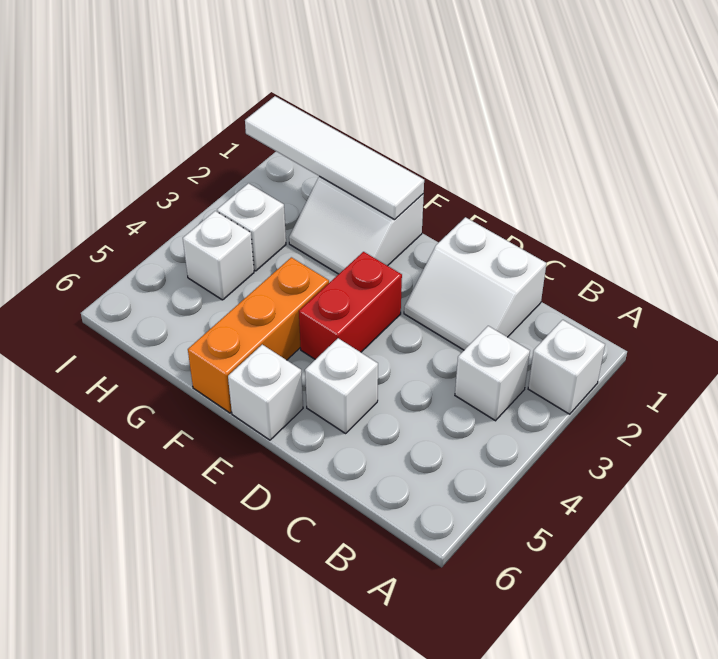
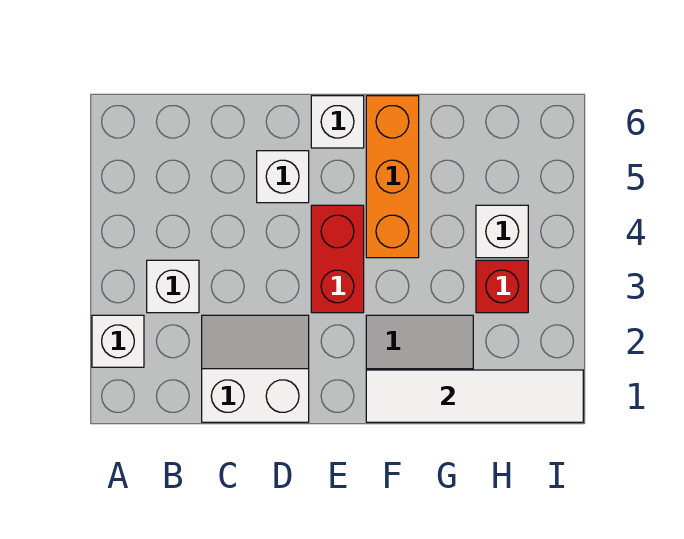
white 1x1 brick [217,183,286,271] -> red 1x1 brick [476,260,528,313]

